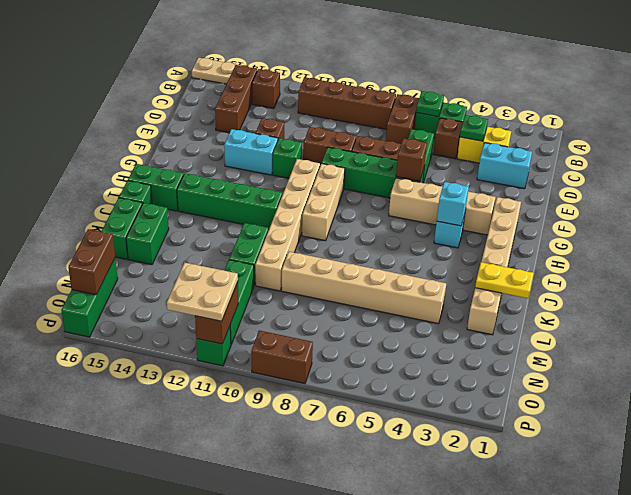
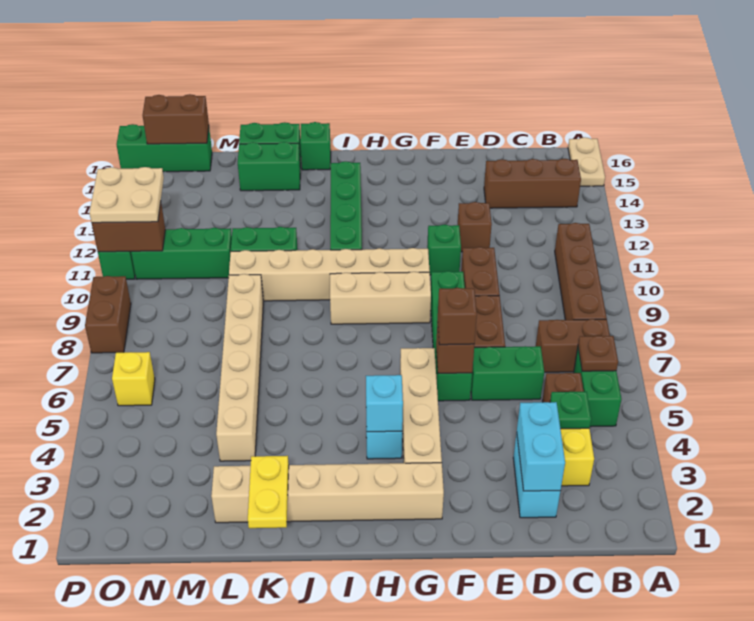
green 1x1 plate [416,91,444,117] -> brown 1x1 plate [578,336,618,371]
brown 1x1 brick [252,69,280,109] -> brown 1x1 brick moved to [438,288,477,345]
cyan 1x2 brick [224,129,278,175] -> cyan 1x2 brick moved to [517,402,565,491]
green 1x2 brick [128,164,183,211] -> none
none -> yellow 1x1 brick [112,352,155,406]

